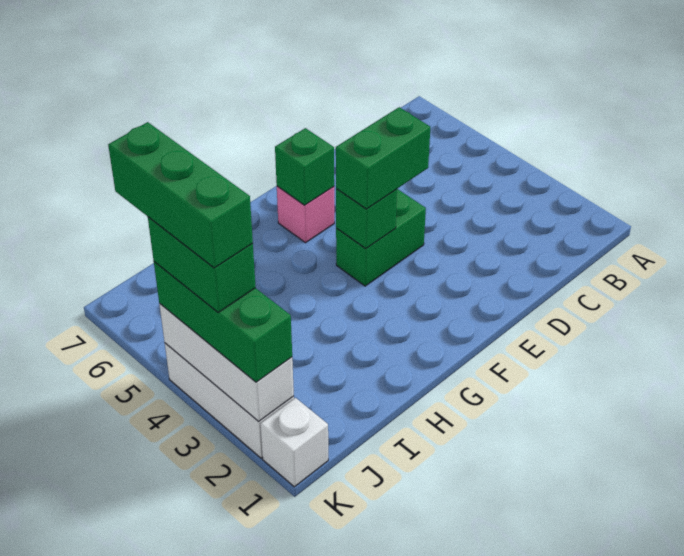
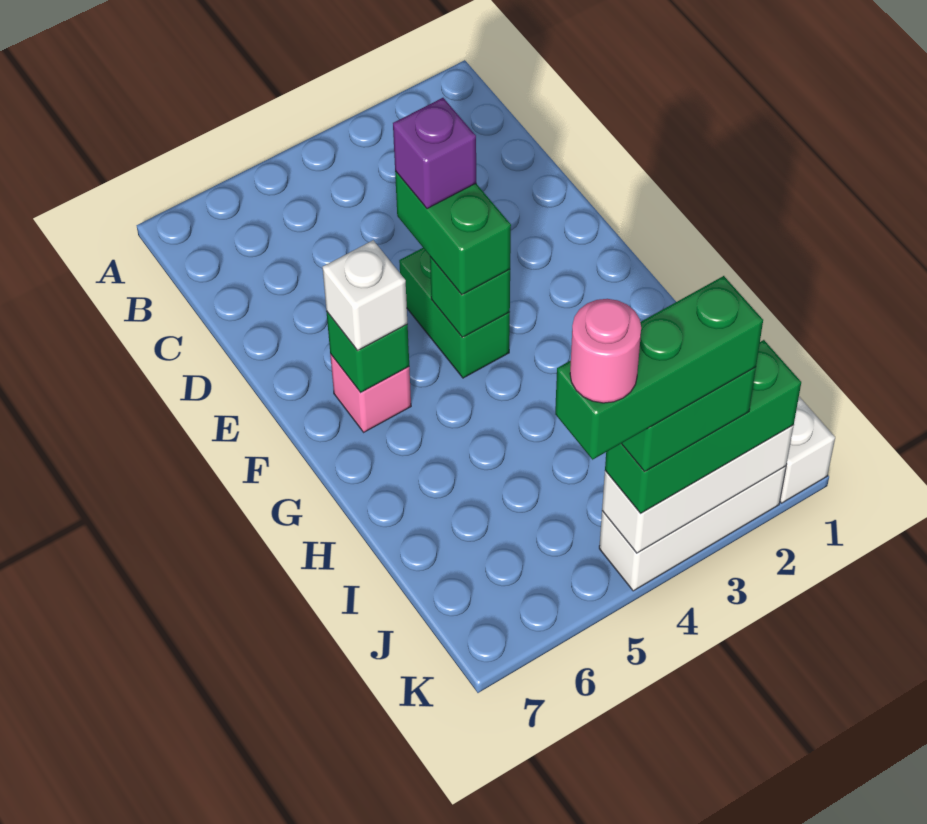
none -> purple 1x1 brick [393,98,476,209]
none -> white 1x1 brick [323,240,407,351]
none -> pink 1x1 round brick [570,299,641,403]

